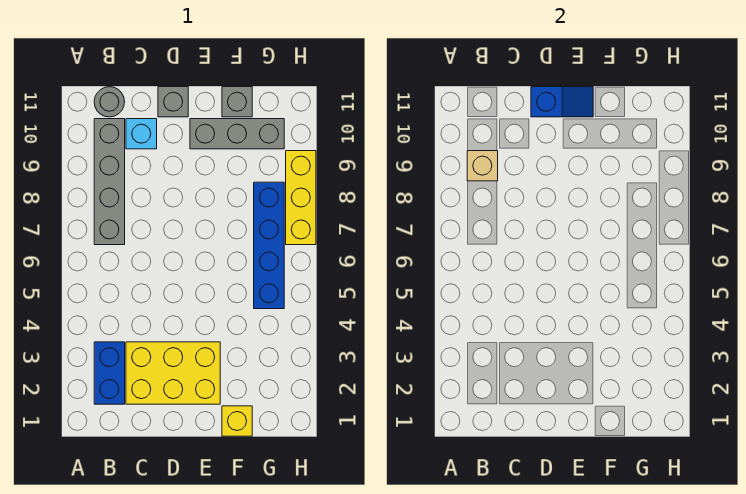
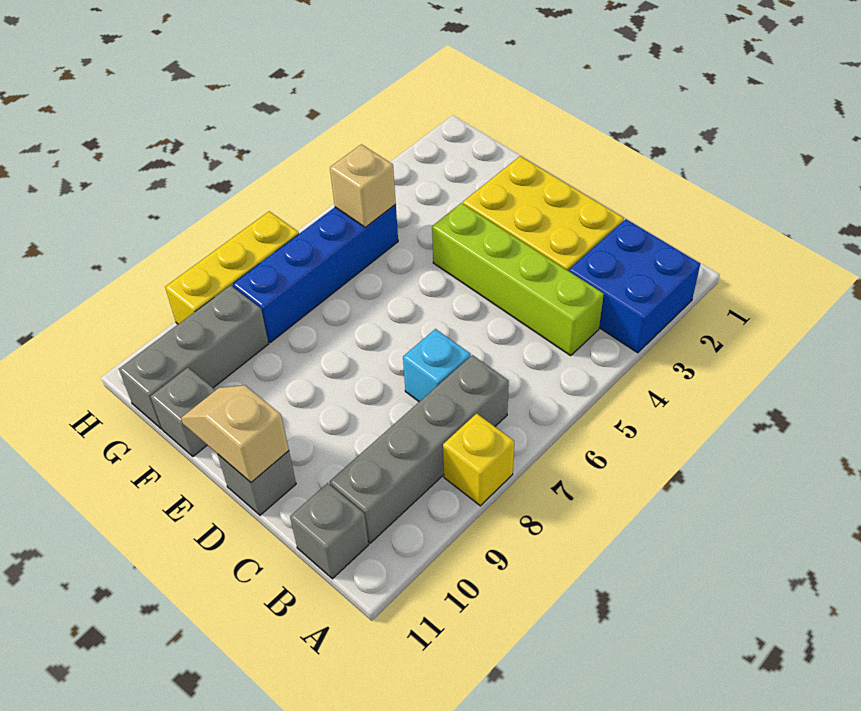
blue 1x2 brick [94,342,125,404] -> blue 2x2 brick [569,219,700,353]
none -> lime 1x4 brick [432,203,604,356]
tan 1x1 brick [467,151,498,181] -> tan 1x1 brick moved to [330,144,396,228]
grey 1x1 round brick [94,87,125,117] -> grey 1x1 brick [290,483,369,579]
cyan 1x1 brick [126,119,157,149] -> cyan 1x1 brick moved to [403,329,471,402]
blue 1x2 slope [531,87,593,117] -> tan 1x2 slope [181,385,289,482]
grey 1x3 brick [190,119,284,149] -> grey 1x3 brick turned to [119,285,269,429]
yellow 1x1 brick [222,406,252,436] -> yellow 1x1 brick moved to [443,413,514,506]

